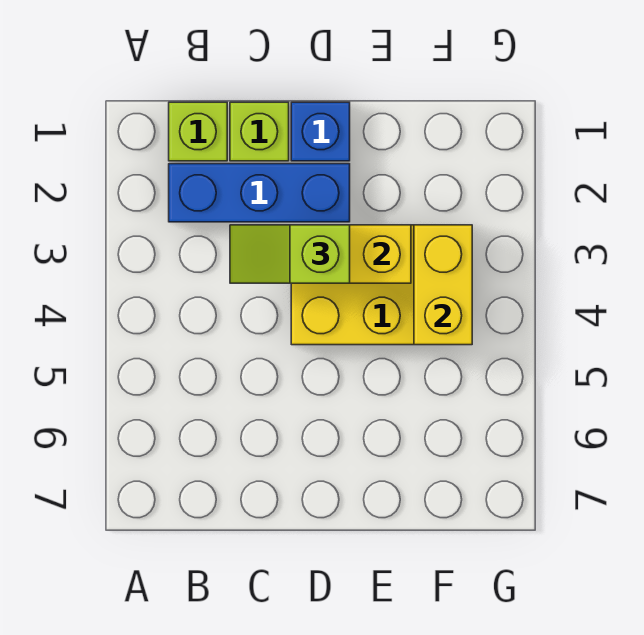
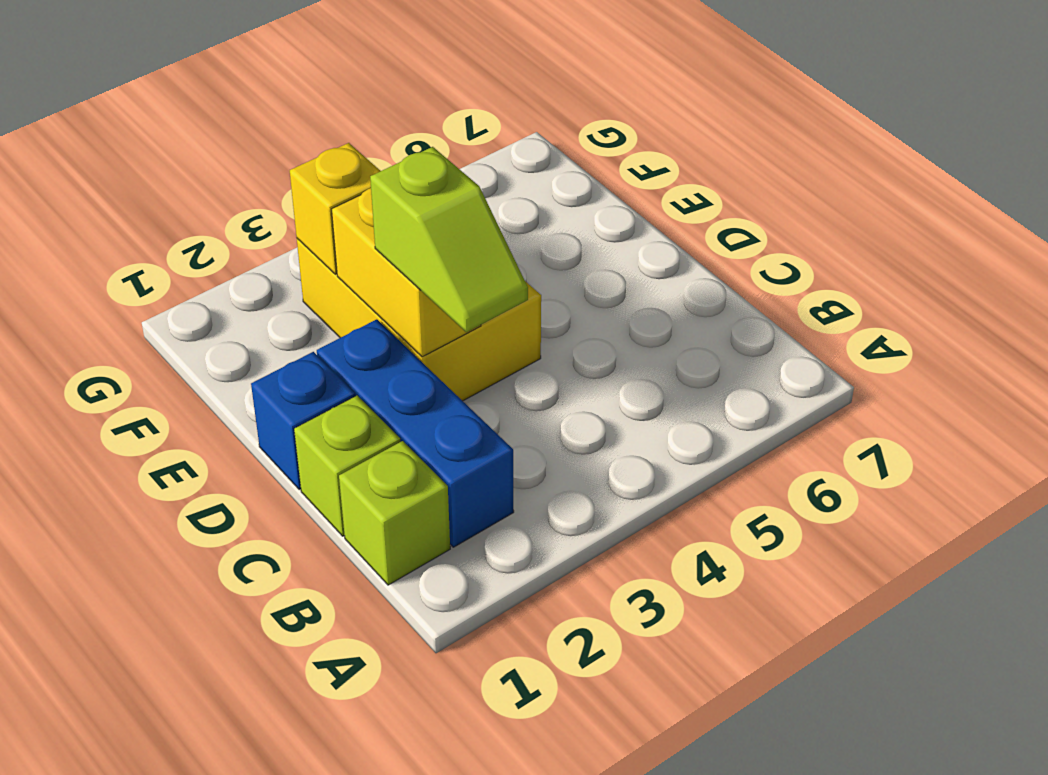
yellow 1x2 brick [414,225,472,345] -> yellow 1x1 brick [290,143,380,274]

